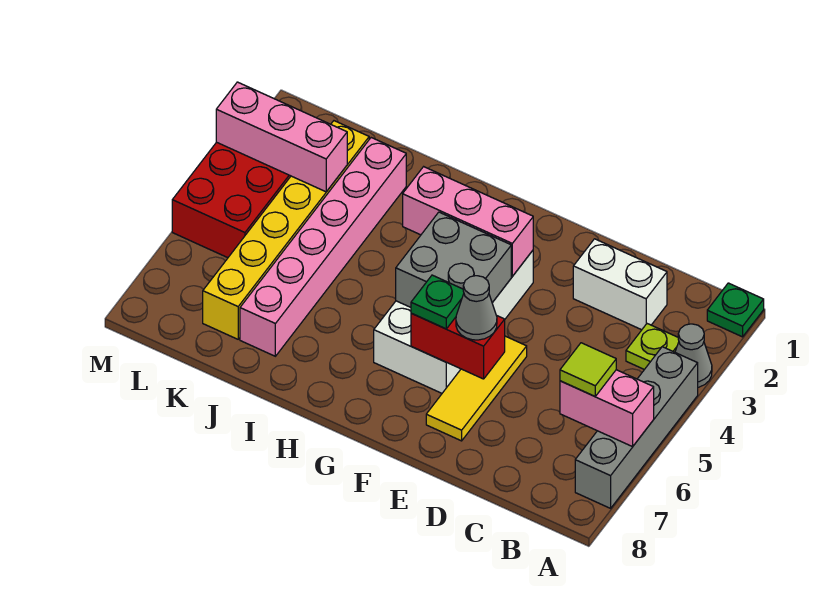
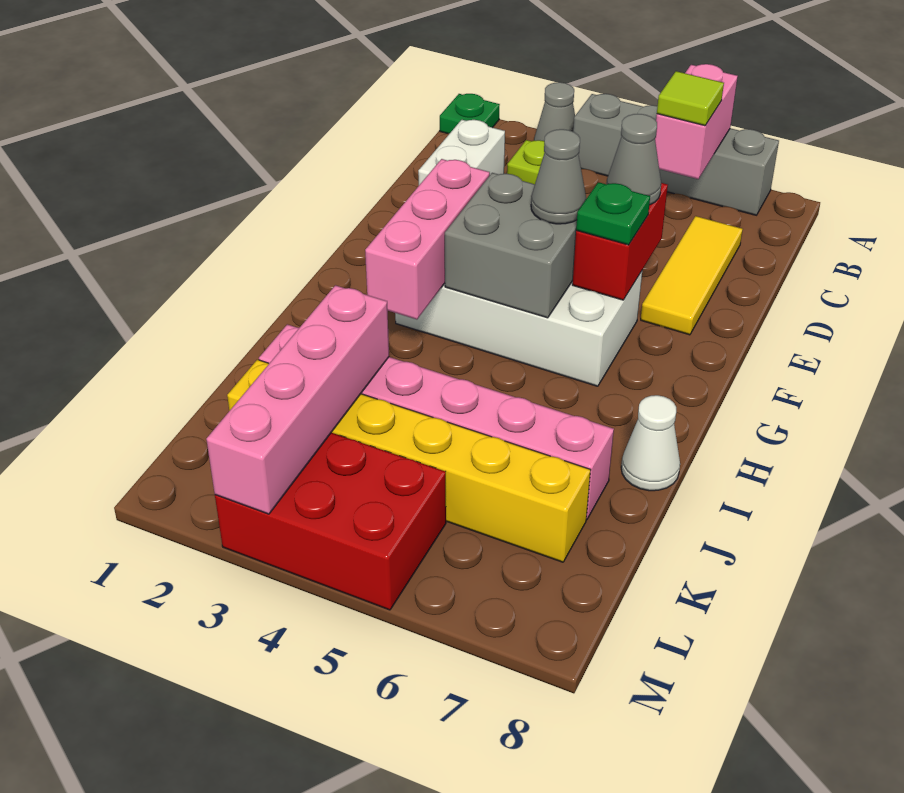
yellow 1x3 tile [426,336,527,441] -> yellow 1x3 tile turned to [641,216,743,335]
none -> grey 1x1 cone [531,129,587,224]
none -> white 1x1 cone [621,395,680,491]
pink 1x3 brick [216,82,347,192] -> pink 1x4 brick [206,285,389,514]

